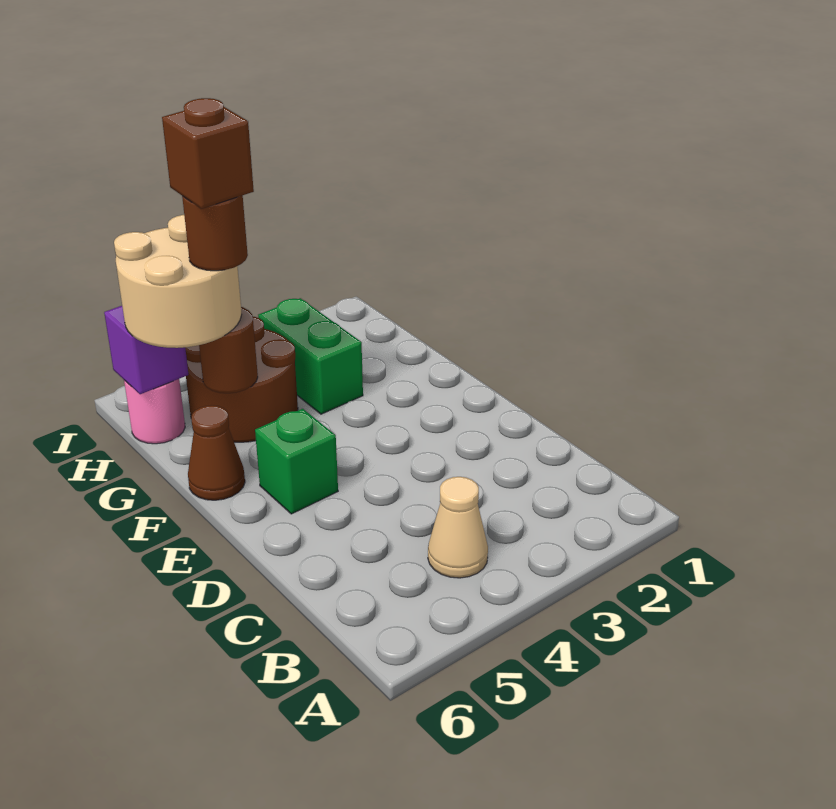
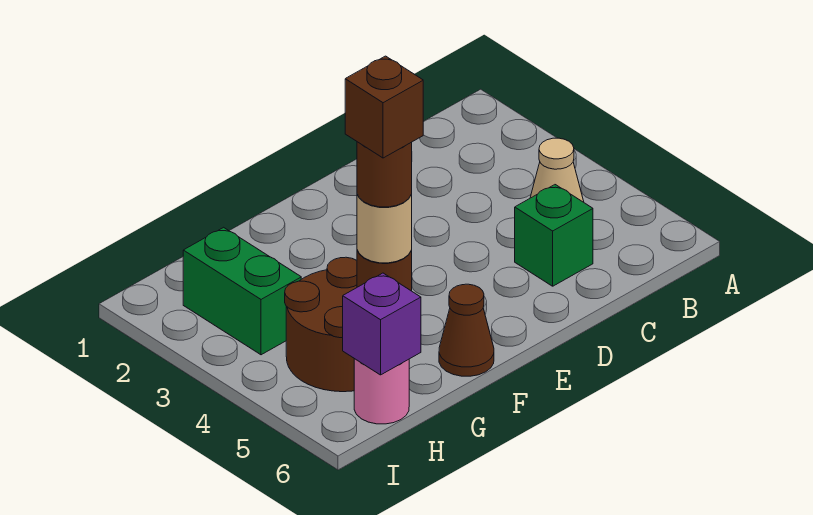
green 1x1 brick [255,409,338,514] -> green 1x1 brick moved to [515,185,593,286]
green 1x2 brick [258,298,363,414] -> green 1x2 brick turned to [183,227,301,355]
tan 2x2 round brick [114,215,242,348] -> tan 1x1 round brick [357,194,412,263]

